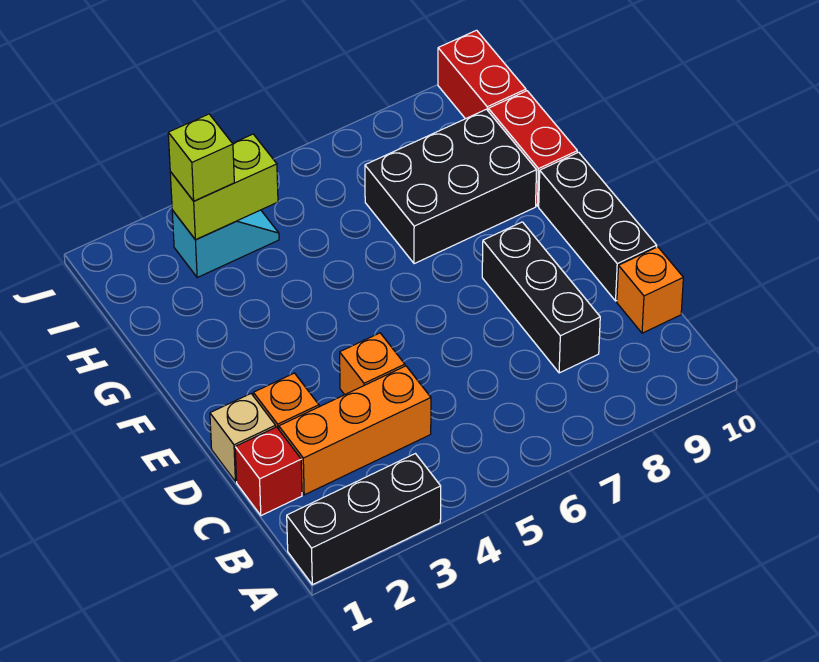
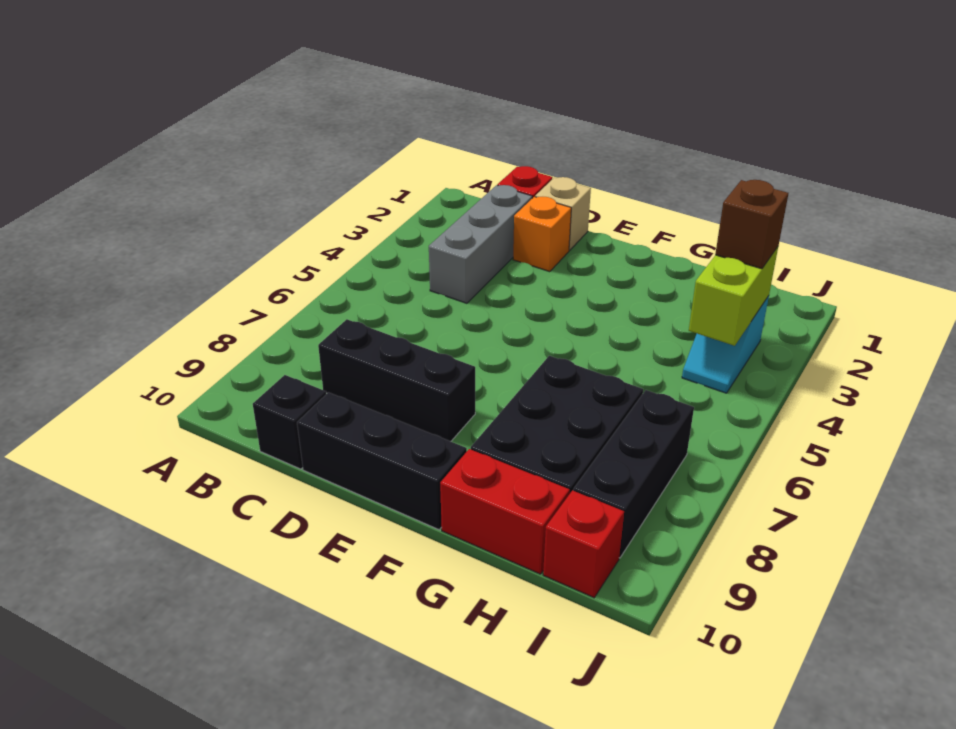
black 1x3 brick [287,454,441,585] -> black 1x3 brick moved to [573,390,694,558]
orange 1x3 brick [279,366,431,495] -> grey 1x3 brick [429,185,532,303]
orange 1x1 brick [617,247,683,333] -> black 1x1 brick [253,375,326,469]
orange 1x1 brick [340,333,405,395] -> none
lime 1x1 brick [168,114,234,201] -> brown 1x1 brick [715,180,788,269]
red 1x2 brick [438,30,526,119] -> red 1x1 brick [543,490,624,598]

